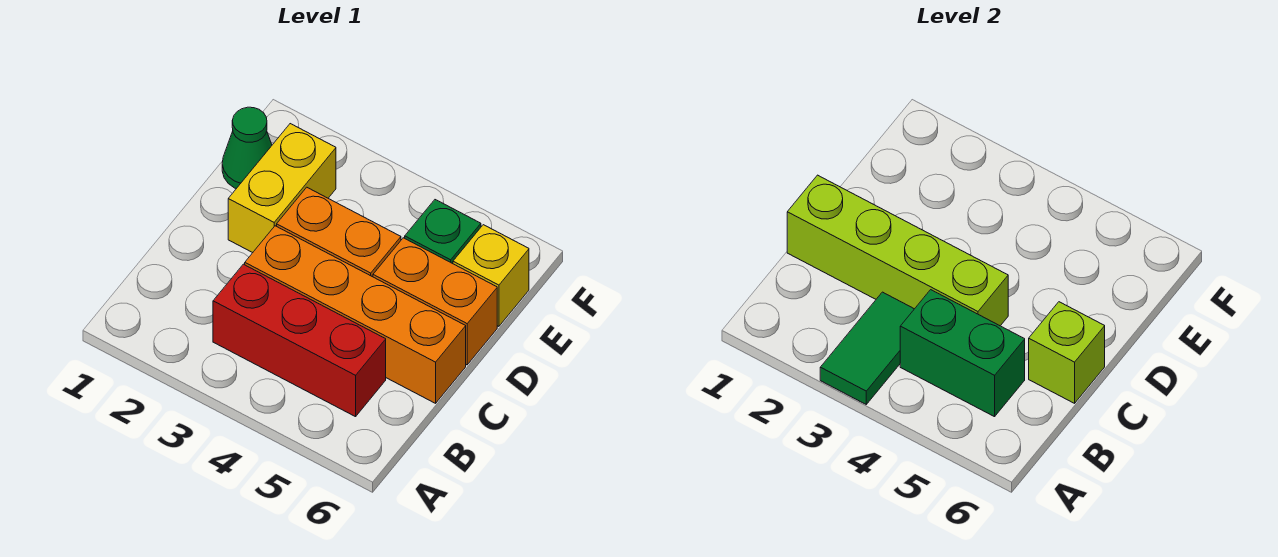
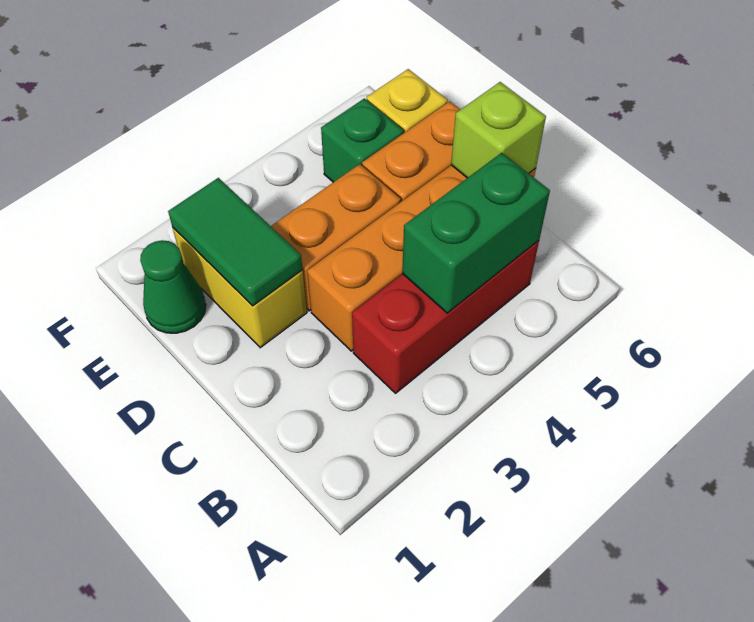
green 1x2 tile [820,292,914,404] -> green 1x2 tile moved to [168,178,303,306]
lime 1x4 brick [787,175,1008,326] -> none

